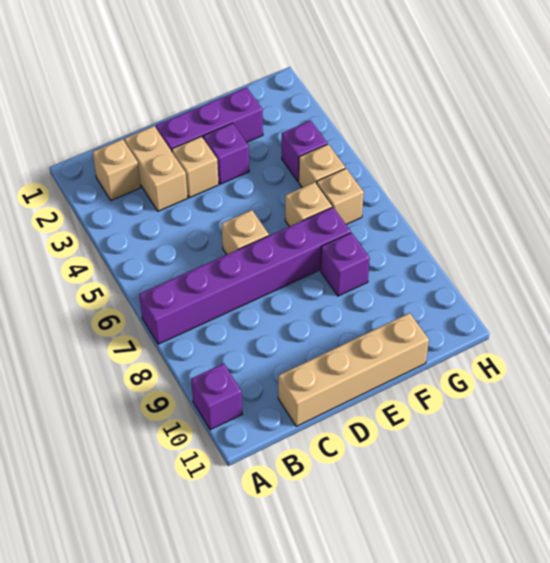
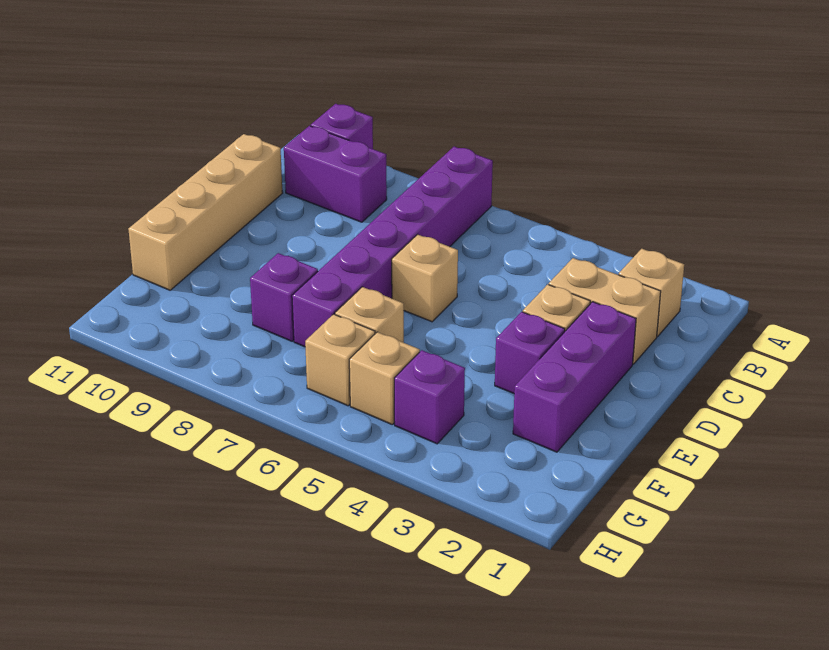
none -> purple 1x2 brick [284,126,387,222]

